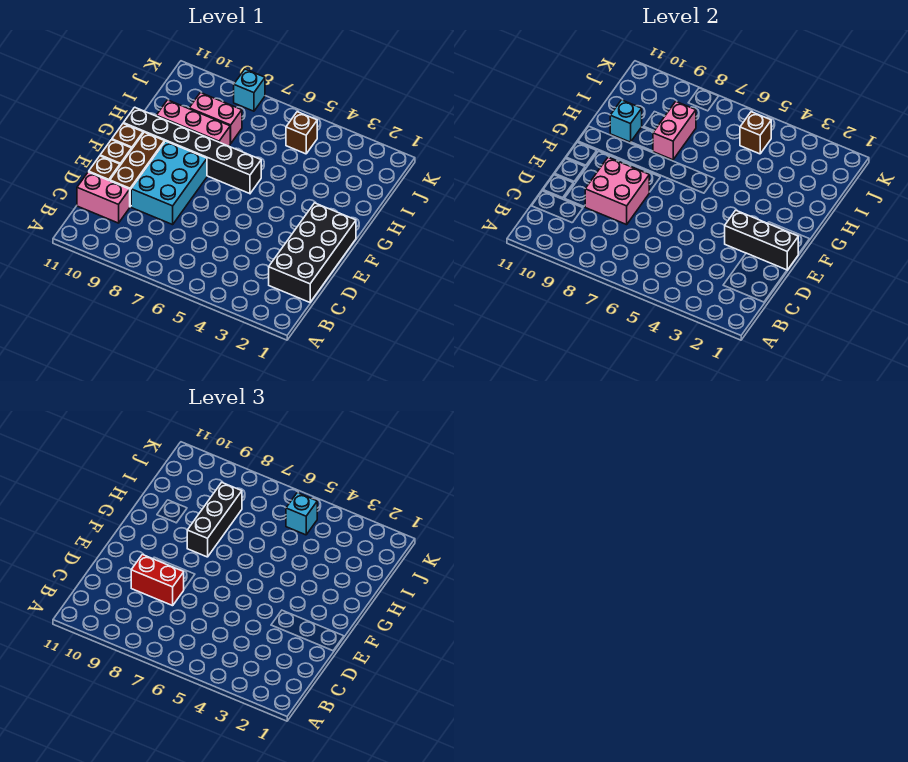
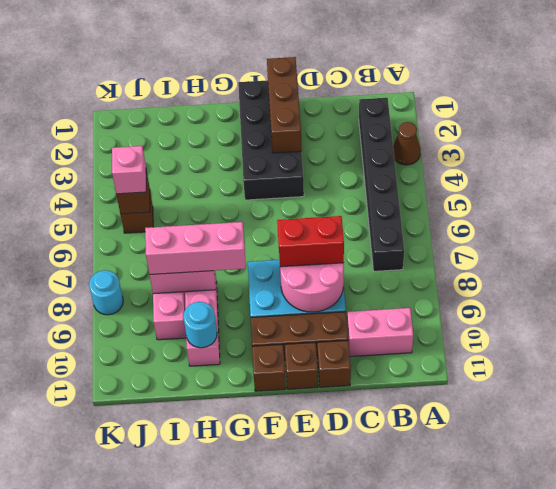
none -> brown 1x1 cone [393,122,421,165]
black 2x4 brick [269,203,356,302] -> black 2x4 brick turned to [238,80,304,200]
pink 1x2 brick [77,172,130,223] -> pink 1x2 brick turned to [347,308,413,357]
pink 2x2 brick [585,157,649,225] -> pink 2x2 round brick [280,263,344,312]
red 1x2 brick [131,555,184,606] -> red 1x2 brick turned to [277,216,344,267]
black 1x3 brick [725,210,798,270] -> brown 1x3 brick [267,57,302,153]
black 1x6 brick [123,107,261,194] -> black 1x6 brick moved to [359,98,404,271]
black 1x3 brick [187,483,242,557] -> pink 1x3 brick [145,222,246,275]
cyan 1x1 brick [610,100,642,142] -> cyan 1x1 round brick [183,302,217,348]
cyan 1x1 brick [286,493,317,535] -> pink 1x1 brick [112,146,146,194]
cyan 1x1 brick [234,69,265,111] -> cyan 1x1 round brick [89,270,123,315]

